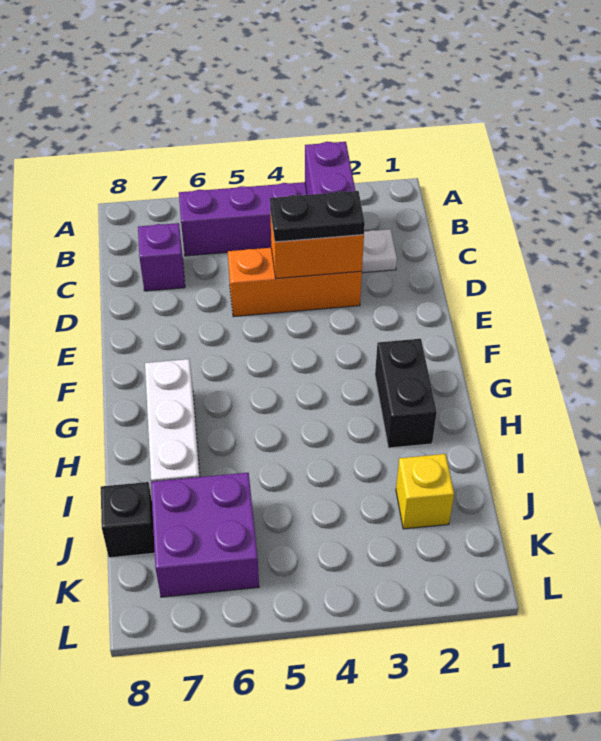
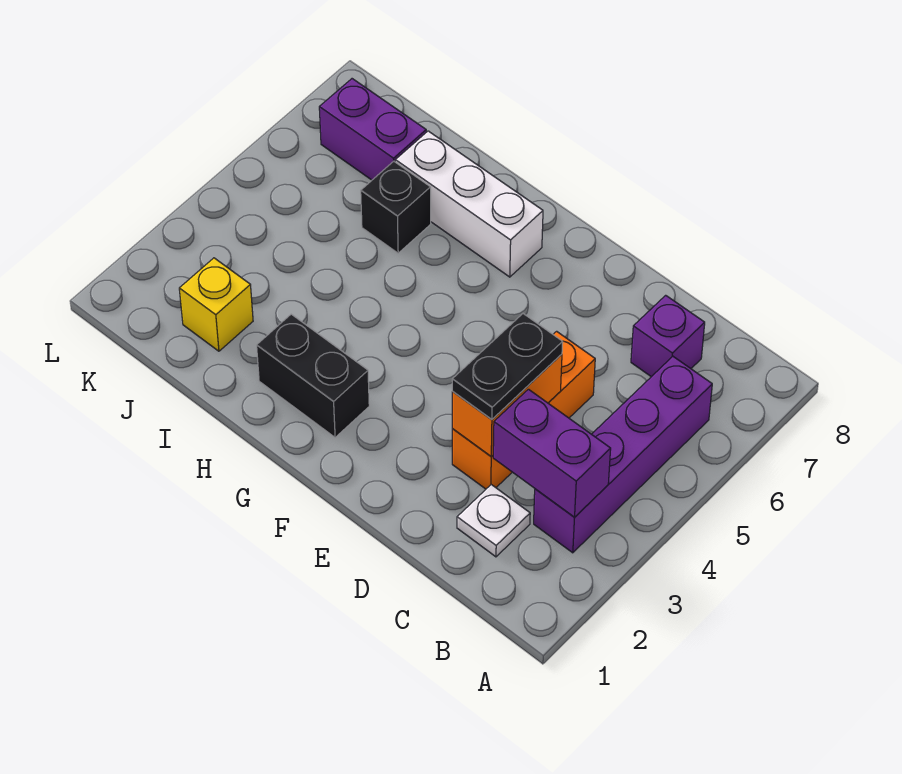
purple 2x2 brick [151,473,259,597] -> purple 1x2 brick [319,79,426,180]
black 1x1 brick [101,482,155,558] -> black 1x1 brick moved to [361,161,431,253]

